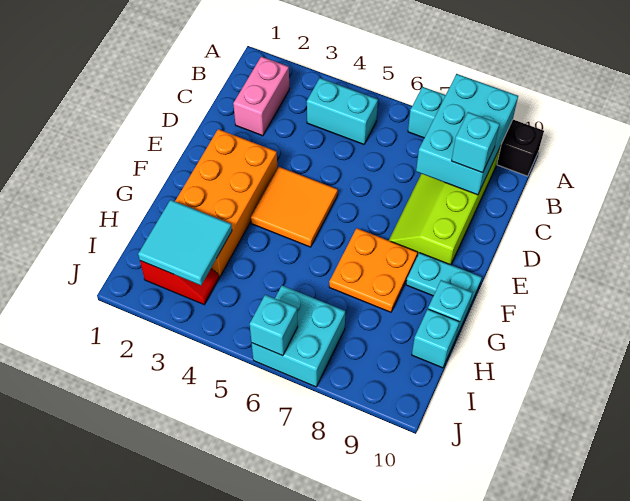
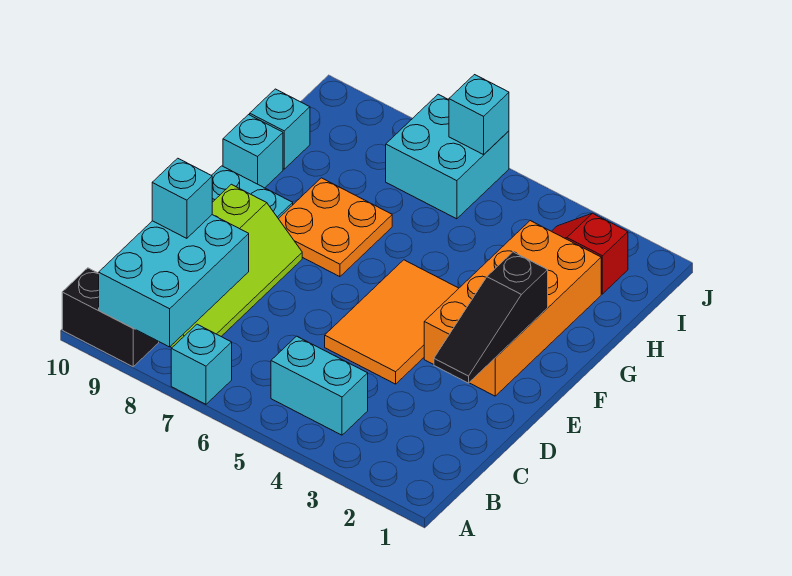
pink 1x2 brick [233,57,289,136] -> none
none -> black 1x3 slope [434,252,548,383]
orange 2x2 tile [251,167,338,247] -> orange 2x3 tile [325,260,459,384]
cyan 2x2 tile [138,200,232,285] -> none

